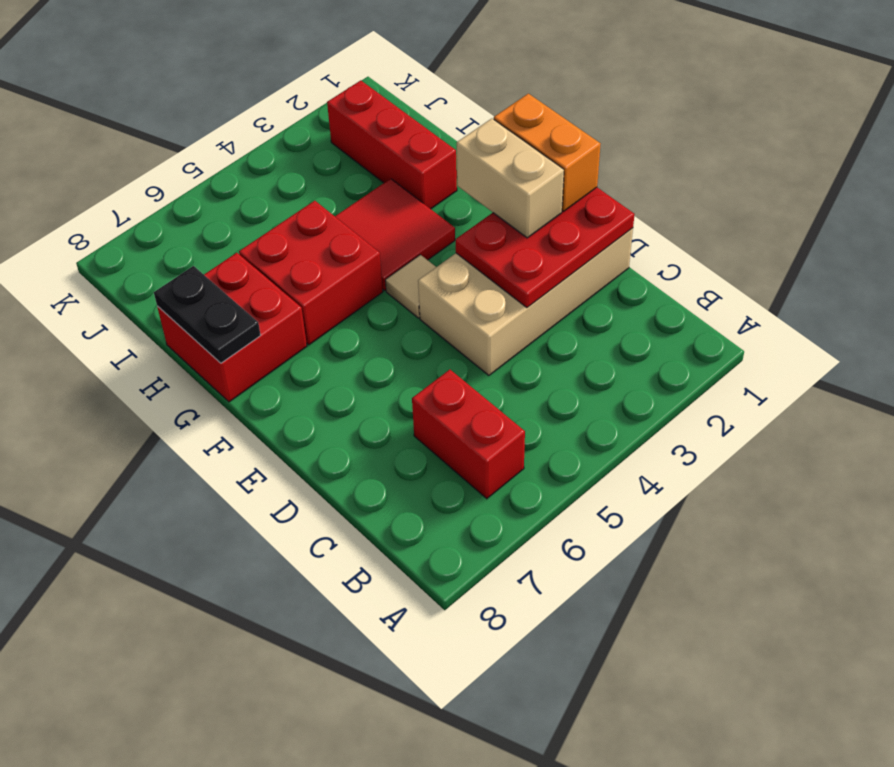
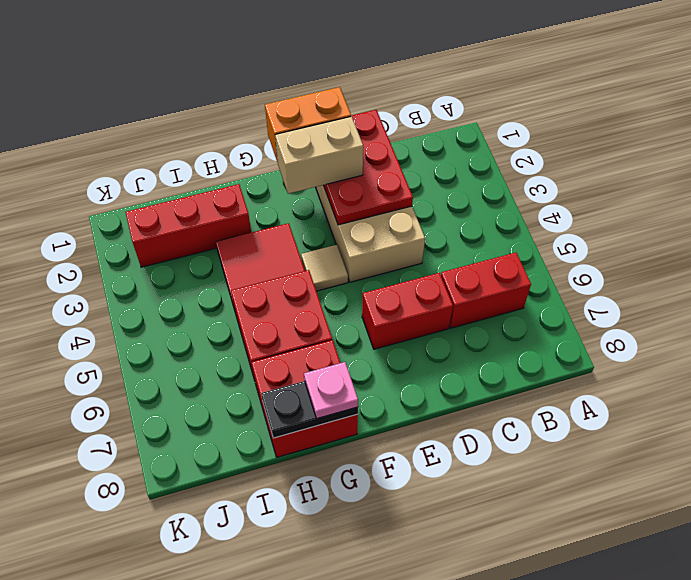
none -> red 1x2 brick [362,273,453,349]
none -> pink 1x1 plate [304,362,358,419]

